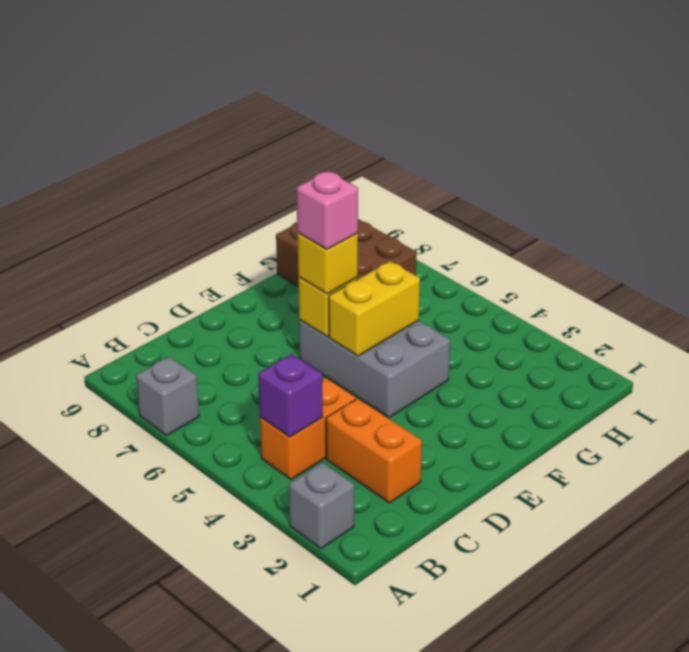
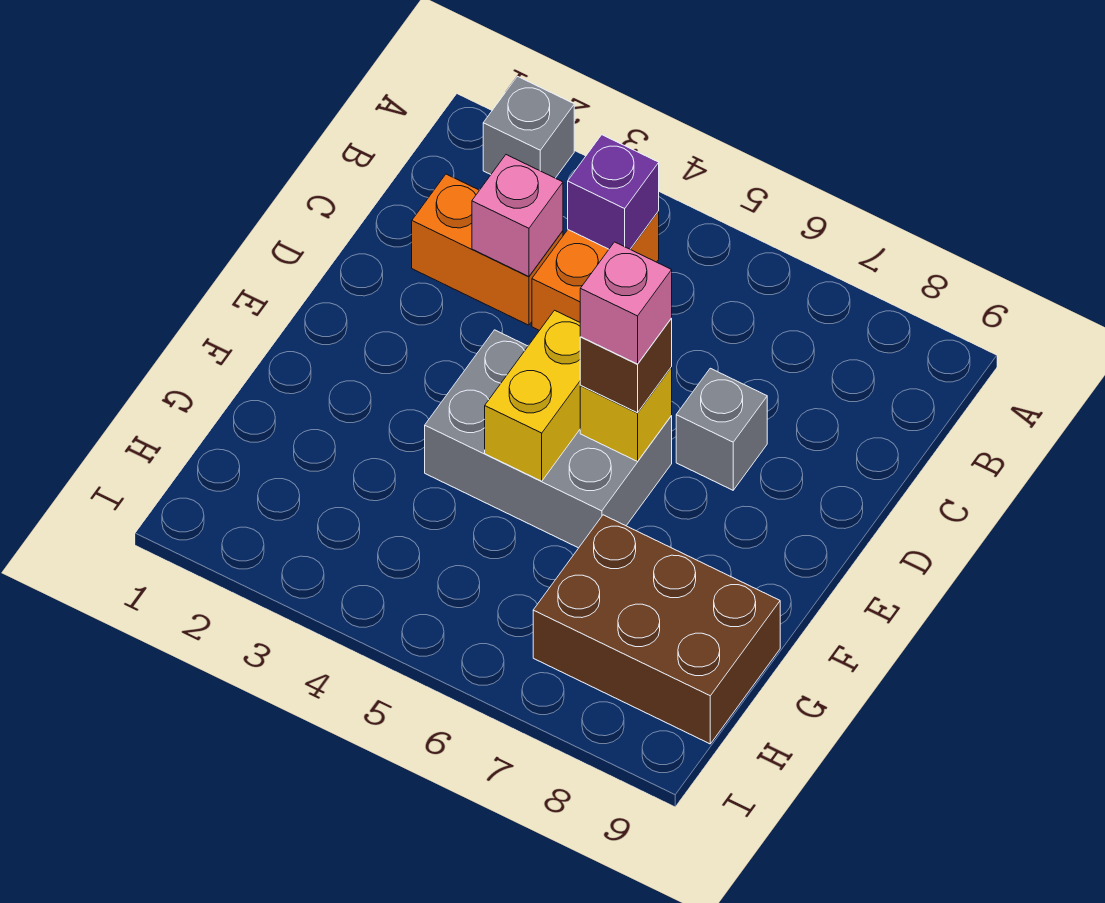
grey 1x1 brick [136,357,199,436] -> grey 1x1 brick moved to [676,368,767,490]
none -> pink 1x1 brick [472,155,563,276]
yellow 1x1 brick [297,233,358,294] -> brown 1x1 brick [580,319,672,413]

